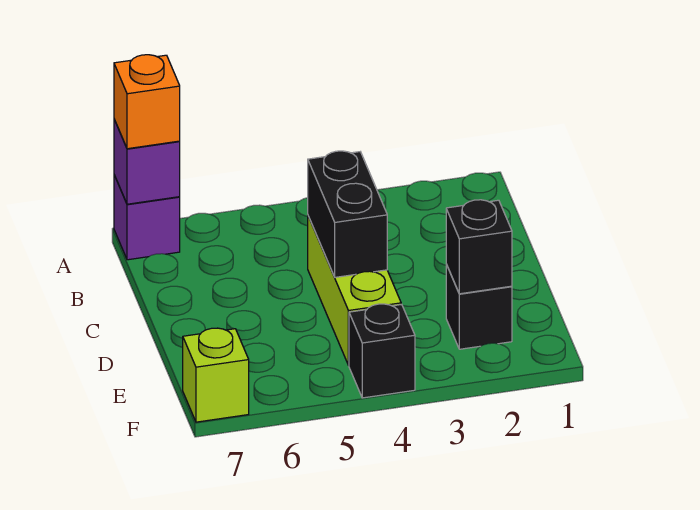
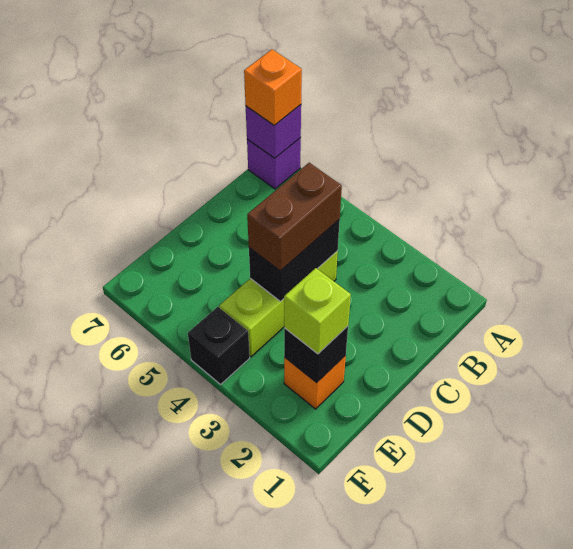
none -> brown 1x2 brick [247,163,342,271]
black 1x1 brick [446,265,512,349] -> orange 1x1 brick [284,355,346,409]
lime 1x1 brick [183,328,249,422] -> lime 1x1 brick moved to [284,268,351,354]

